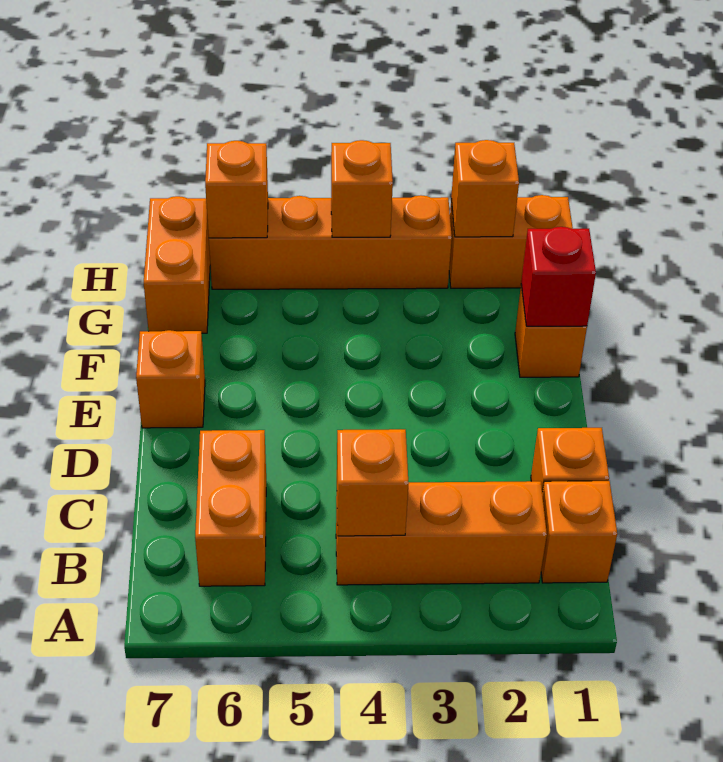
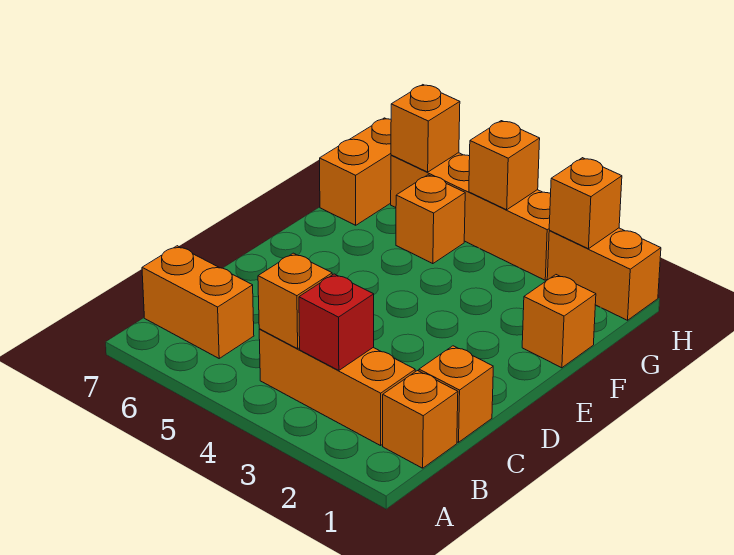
orange 1x2 brick [195,430,266,586] -> orange 1x2 brick turned to [142,246,254,358]
orange 1x1 brick [136,330,205,428] -> orange 1x1 brick moved to [396,175,465,264]
red 1x1 brick [521,227,596,326] -> red 1x1 brick moved to [299,274,374,370]

